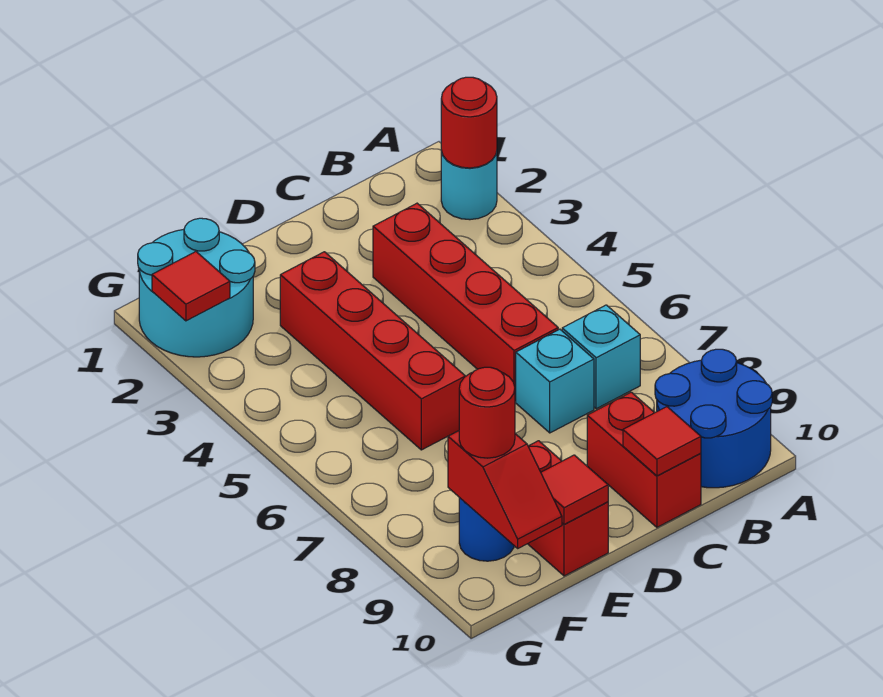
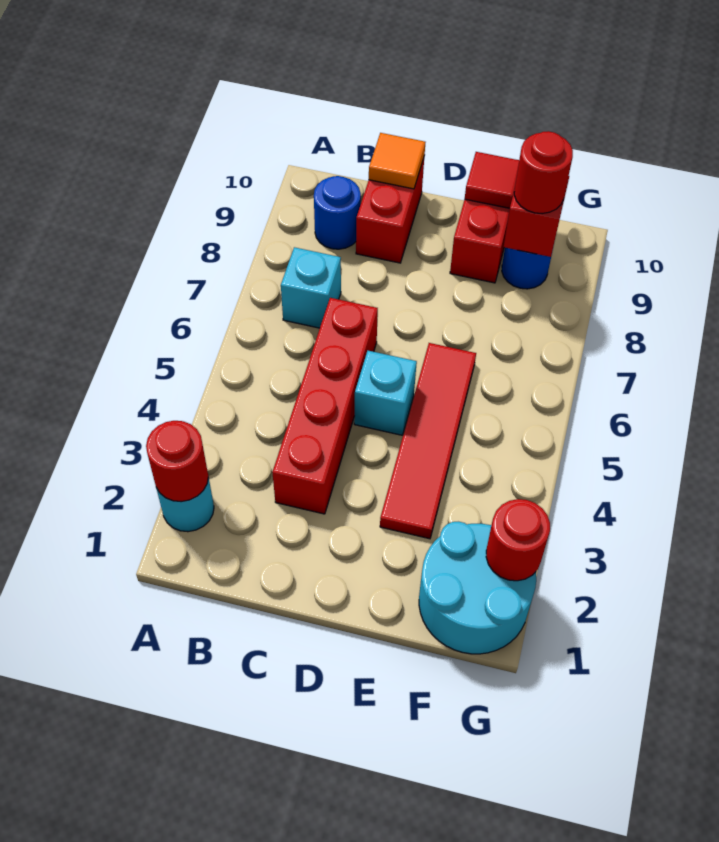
blue 2x2 round brick [655,349,772,488] -> blue 1x1 round brick [314,176,361,249]
cyan 1x1 brick [516,329,594,433] -> cyan 1x1 brick moved to [354,351,417,435]
red 1x1 tile [623,407,701,476] -> orange 1x1 tile [369,133,425,189]
red 1x4 brick [280,252,465,450] -> red 1x4 tile [380,343,476,539]
red 1x1 tile [152,252,230,321] -> red 1x1 round brick [486,499,550,581]

